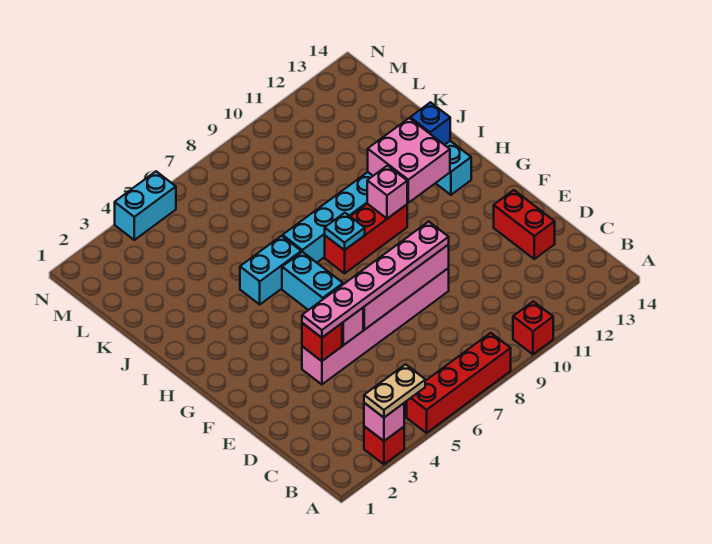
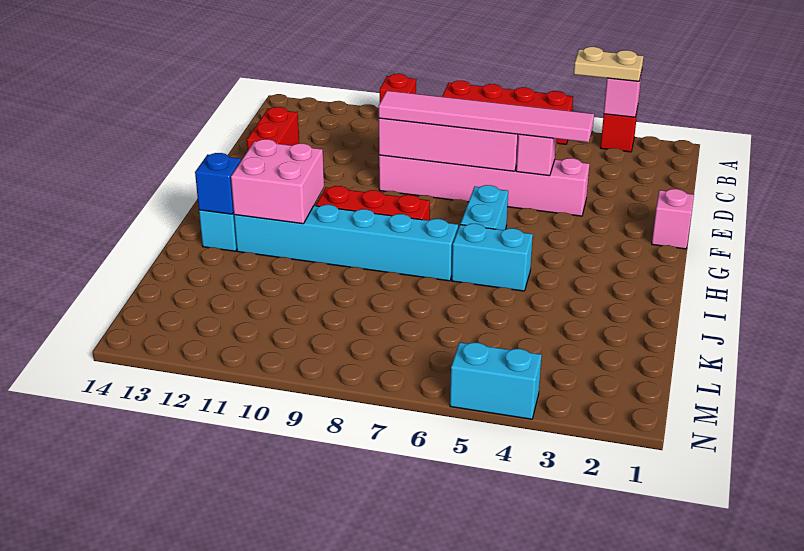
red 1x1 brick [302,323,342,361] -> none
pink 1x6 plate [302,222,449,338] -> pink 1x6 tile [378,91,594,142]
cyan 1x1 plate [325,213,365,250] -> none
pink 1x1 brick [367,166,407,219] -> pink 1x1 brick moved to [652,189,694,249]

